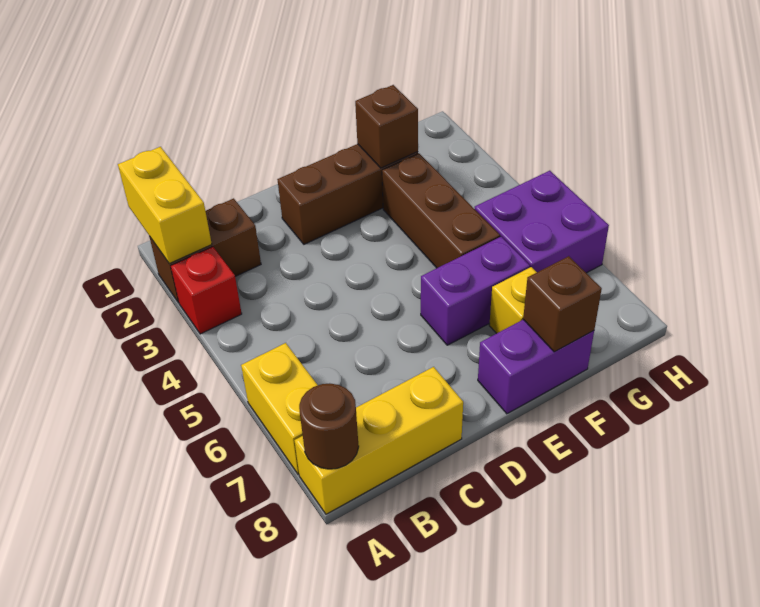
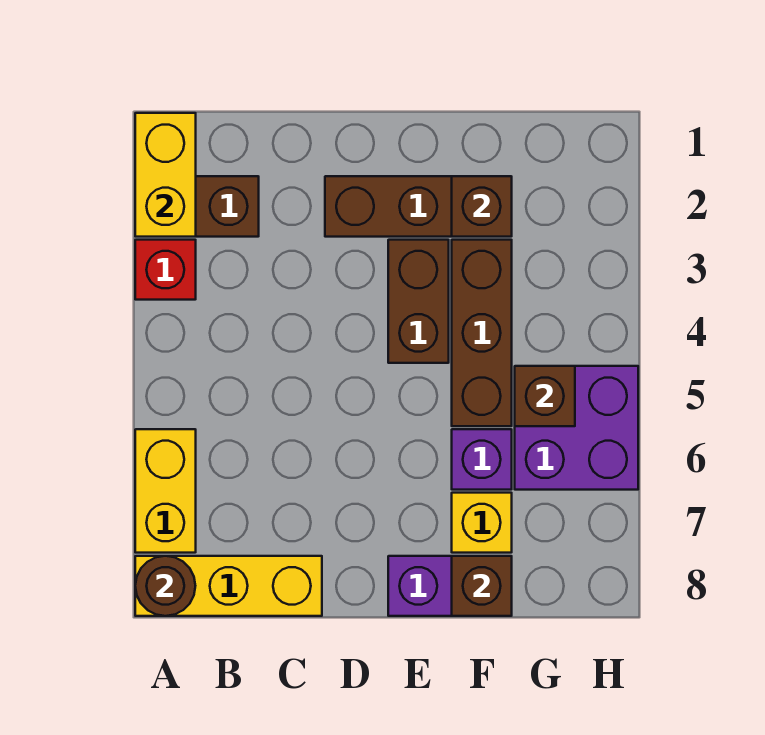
none -> brown 1x2 brick [388,240,449,363]
purple 1x2 brick [421,237,530,345] -> purple 1x1 brick [452,429,512,490]
none -> brown 1x1 brick [515,366,575,426]

